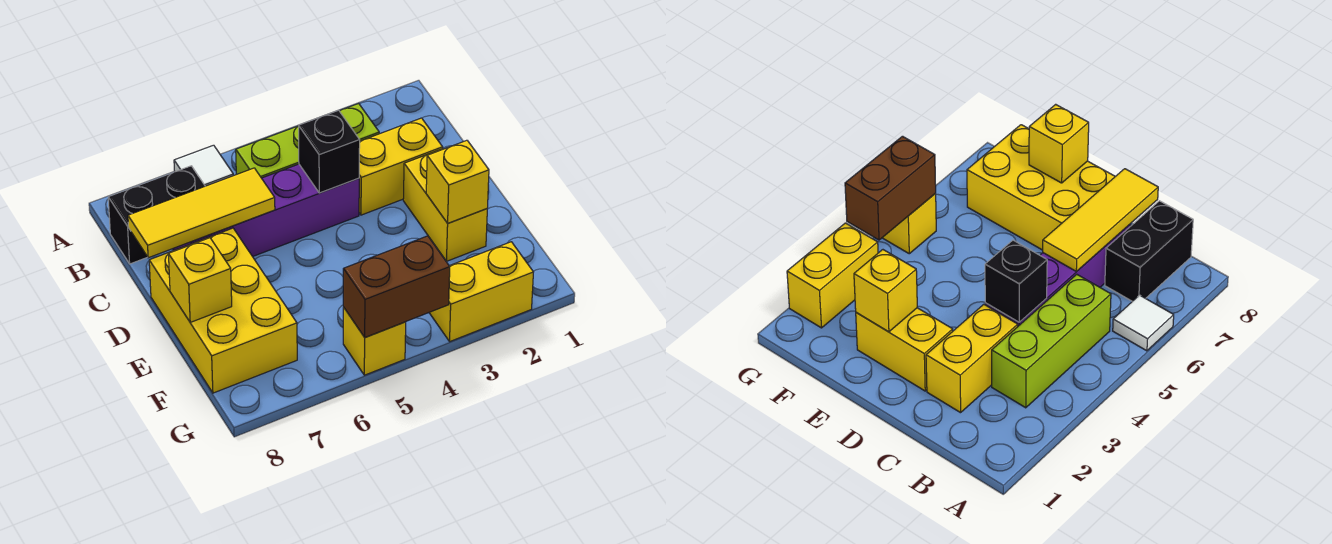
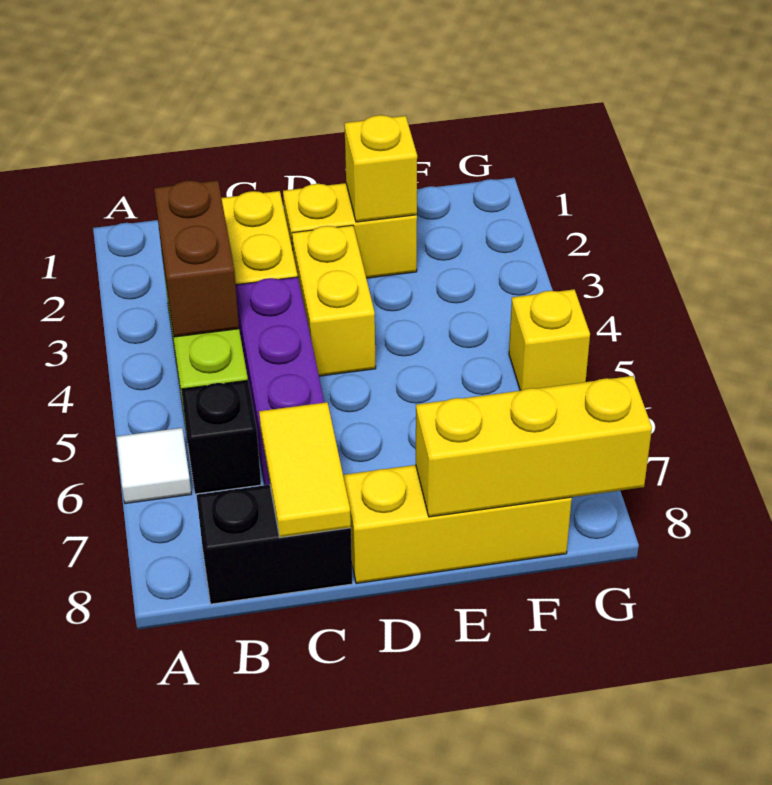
black 1x2 brick [108,166,205,264] -> black 1x2 brick turned to [196,485,353,604]
black 1x1 brick [299,110,360,193] -> black 1x1 brick moved to [181,380,261,494]
yellow 1x3 tile [128,168,275,258] -> yellow 1x2 tile [259,402,351,538]
yellow 2x3 brick [149,228,297,393] -> yellow 1x3 brick [343,465,572,584]
yellow 1x1 brick [168,238,232,322] -> yellow 1x3 brick [416,376,652,517]
yellow 1x2 brick [429,242,533,341] -> yellow 1x2 brick moved to [292,225,376,376]
brown 1x2 brick [343,236,450,338] -> brown 1x2 brick moved to [154,180,239,337]

